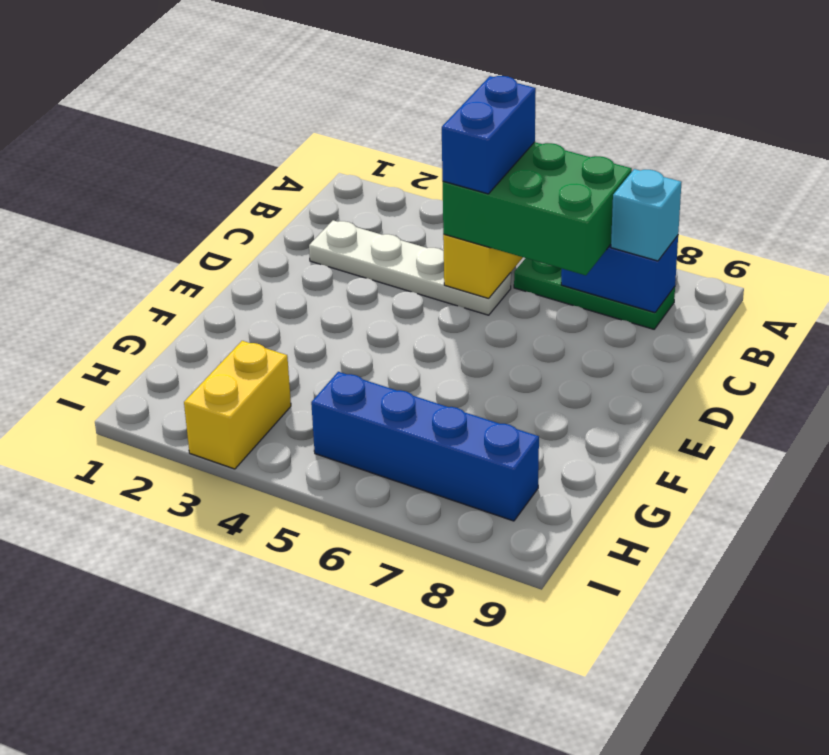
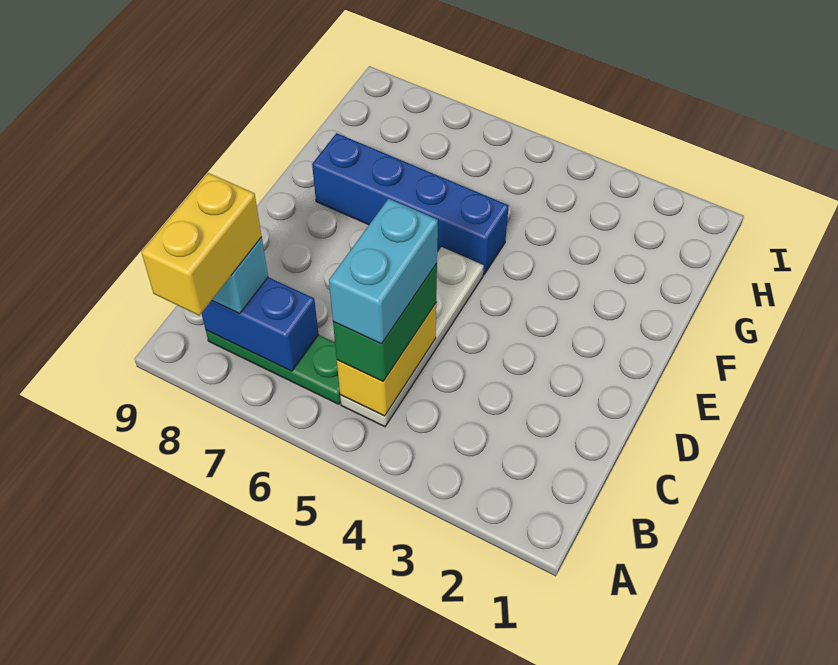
green 2x3 brick [443,142,632,275] -> green 1x2 brick [333,263,437,381]
blue 1x2 brick [442,76,536,194] -> cyan 1x2 brick [329,199,438,344]
white 1x4 plate [309,220,511,315] -> white 1x4 plate turned to [340,247,484,427]
yellow 1x2 brick [184,341,291,469] -> yellow 1x2 brick moved to [141,173,262,315]
blue 1x4 brick [311,372,539,521] -> blue 1x4 brick moved to [312,133,509,275]

